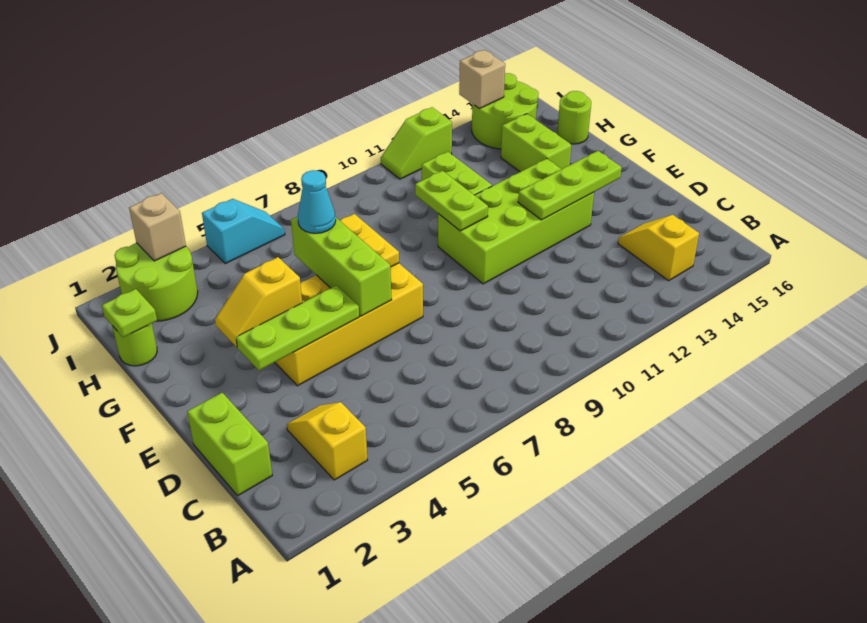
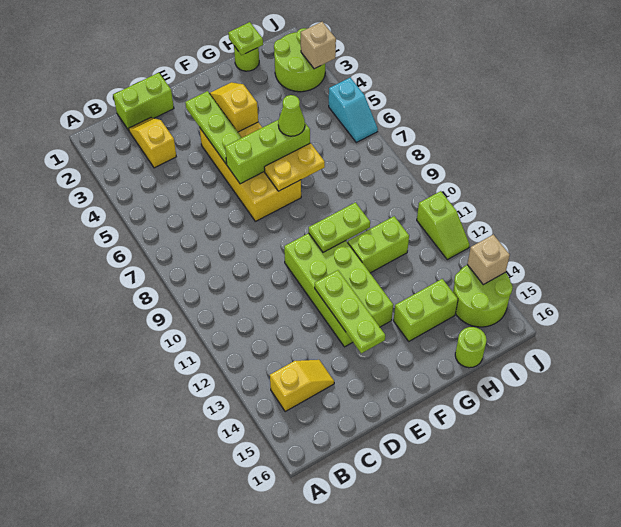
yellow 1x2 slope [287,402,367,480] -> yellow 1x2 slope turned to [129,118,176,168]
cyan 1x1 cone [298,170,336,233] -> lime 1x1 cone [278,95,305,136]
lime 1x2 slope [381,107,452,179] -> lime 1x2 slope turned to [417,191,470,260]

